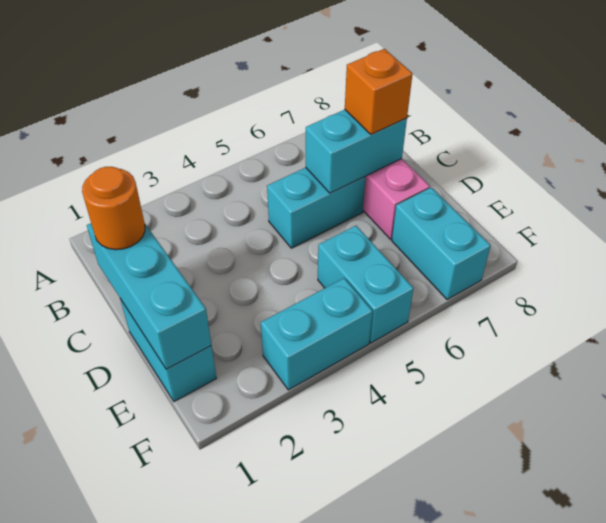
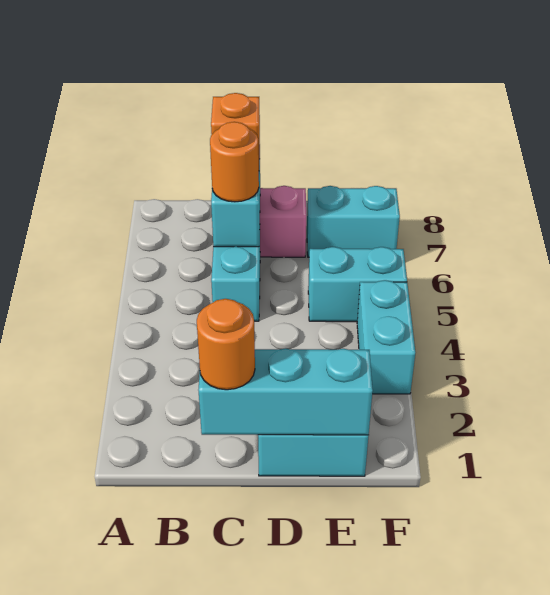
none -> orange 1x1 round brick [210,122,259,202]

